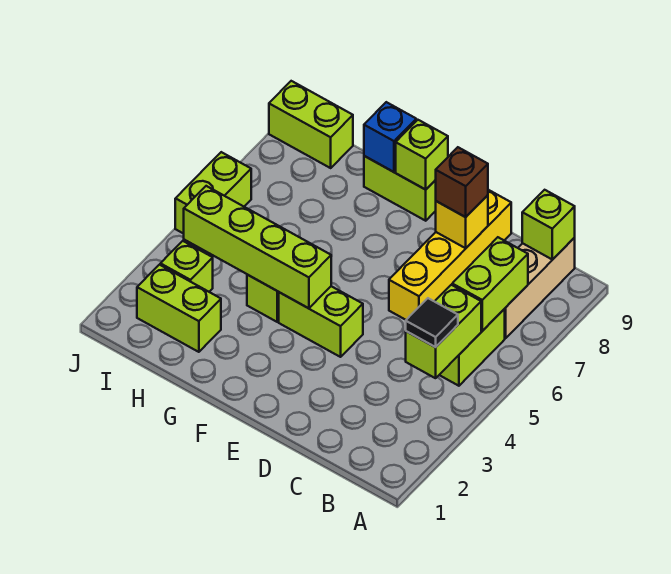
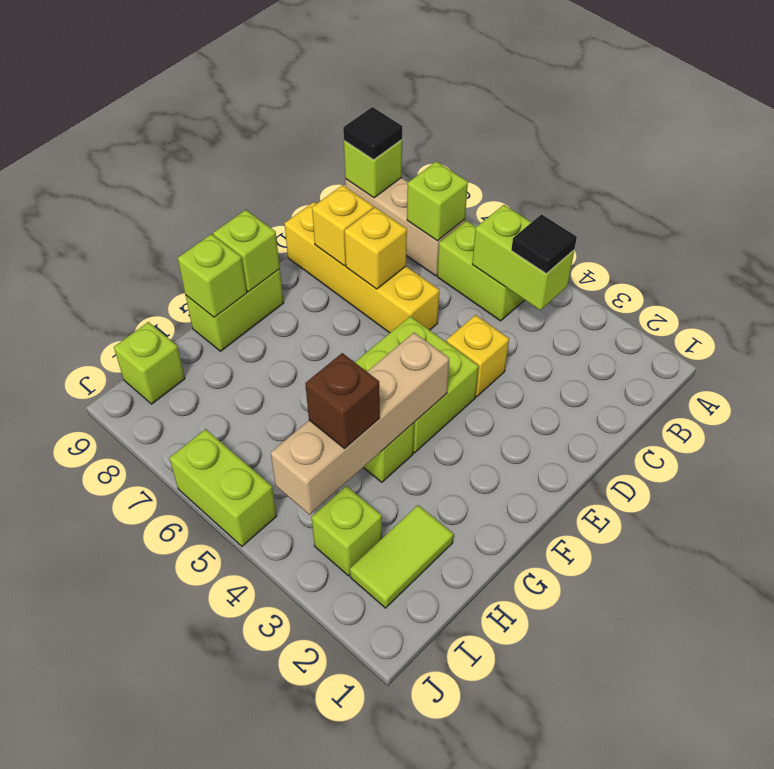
lime 1x2 brick [452,237,528,331] -> lime 1x1 brick [407,161,468,241]
none -> black 1x1 tile [343,107,403,159]
none -> yellow 1x1 brick [446,315,509,397]
none -> yellow 1x1 brick [345,207,407,289]
brown 1x1 brick [436,147,488,217] -> brown 1x1 brick moved to [305,353,380,449]
lime 1x2 brick [279,286,363,357] -> lime 2x2 brick [355,316,479,453]
lime 1x4 brick [184,186,331,308] -> tan 1x4 brick [271,333,449,515]
blue 1x1 brick [364,102,416,172] -> lime 1x1 brick [178,234,247,317]
lime 1x2 brick [137,265,221,352] -> lime 1x2 tile [350,505,454,608]
lime 1x2 brick [269,81,353,168] -> lime 1x1 brick [114,322,185,404]

